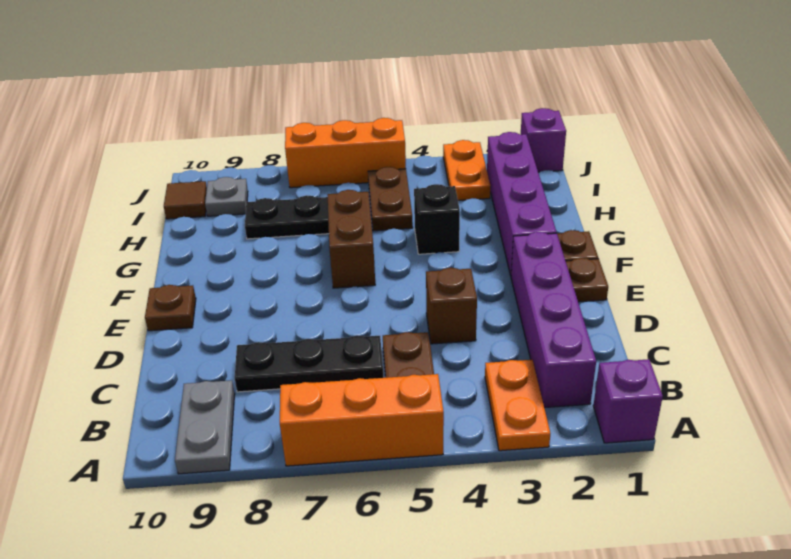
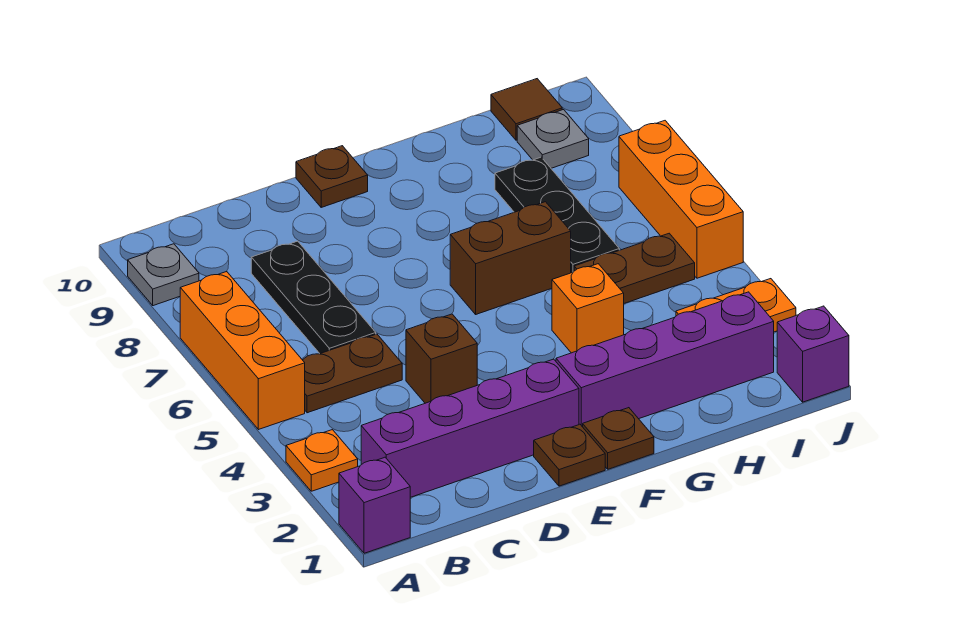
orange 1x2 plate [485,360,550,451] -> orange 1x1 plate [286,430,358,491]
grey 1x2 plate [175,380,235,474] -> grey 1x1 plate [128,244,199,306]
black 1x1 brick [414,184,460,254] -> orange 1x1 brick [552,264,624,353]

